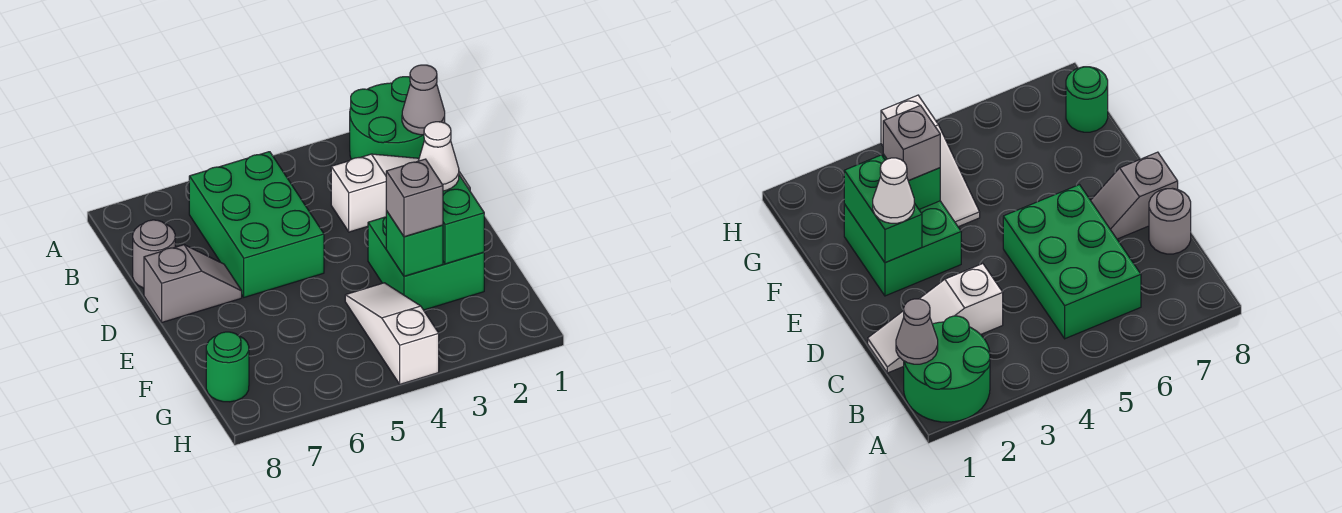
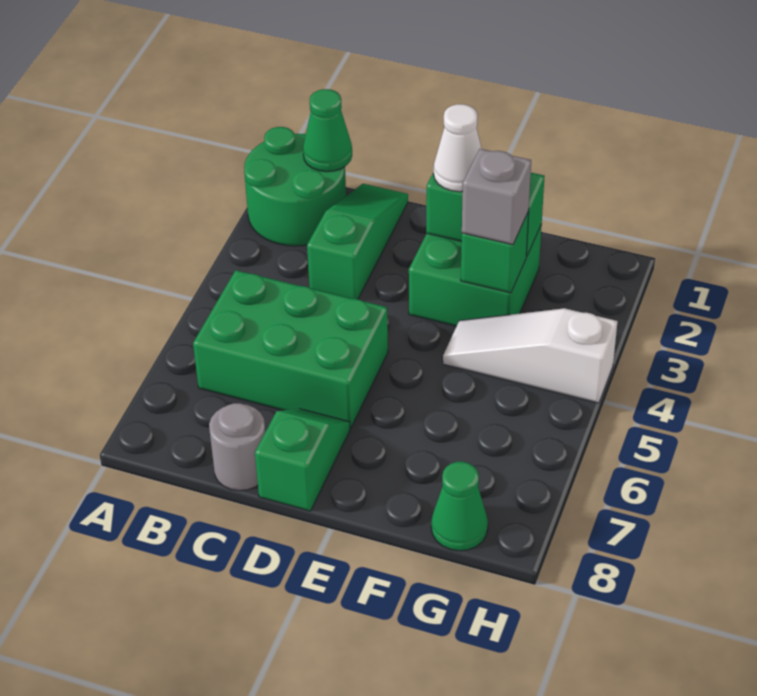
grey 1x1 cone [402,65,445,135] -> green 1x1 cone [303,89,352,172]
white 1x3 slope [331,154,470,232] -> green 1x3 slope [307,184,408,299]
grey 1x2 slope [144,245,242,322] -> green 1x2 slope [255,409,350,511]
green 1x1 round brick [206,332,249,402] -> green 1x1 cone [431,462,488,551]

